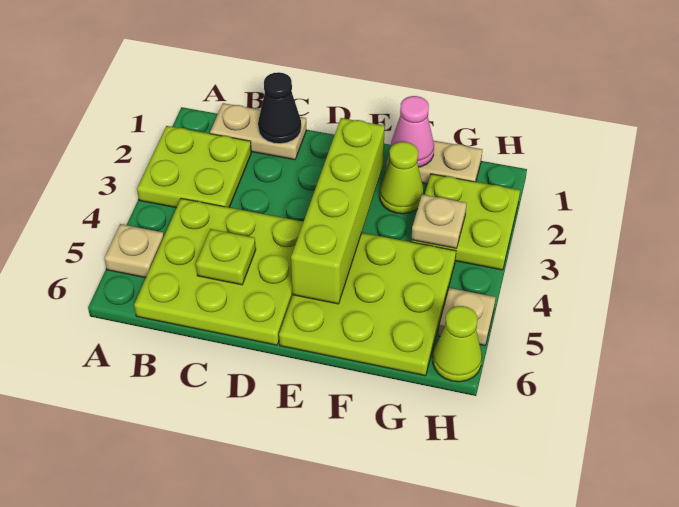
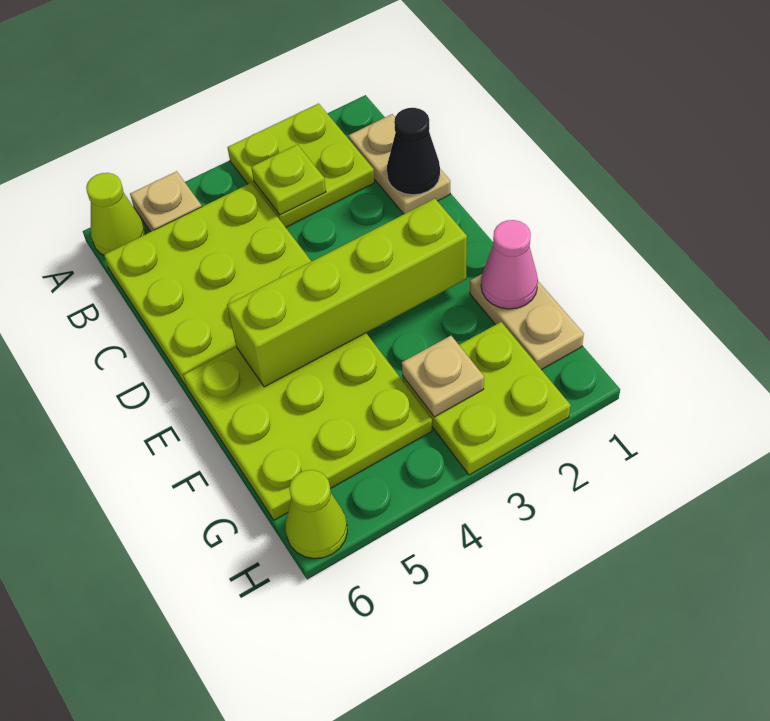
lime 1x1 plate [196,229,256,285] -> lime 1x1 plate moved to [251,145,326,215]
lime 1x1 cone [380,142,424,214] -> lime 1x1 cone moved to [86,173,146,255]
tan 1x1 plate [439,288,496,345] -> none

